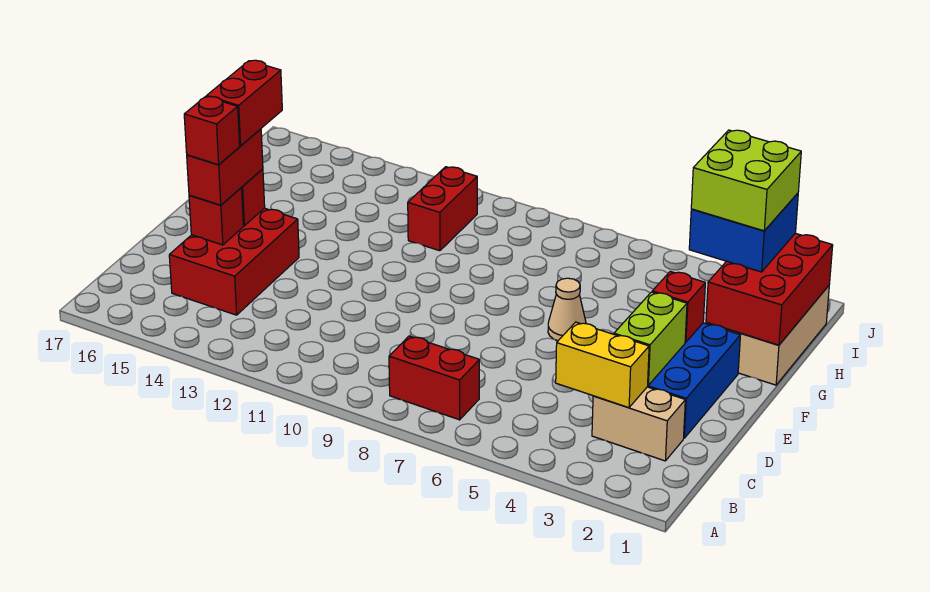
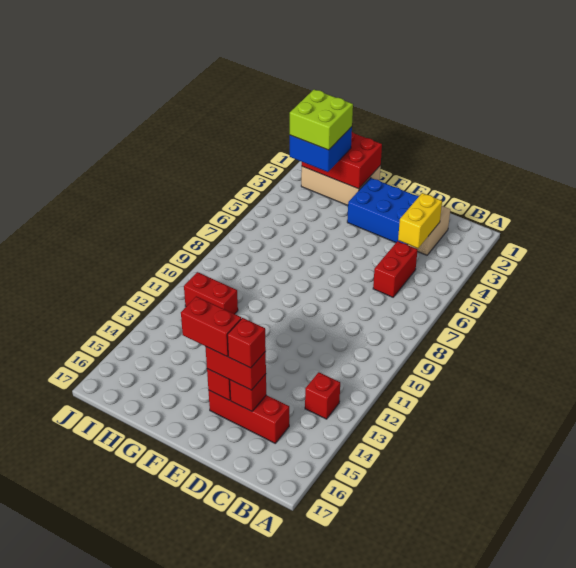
red 1x2 brick [389,336,479,420] -> red 1x2 brick moved to [373,241,418,297]
red 2x3 brick [169,208,299,315] -> red 1x3 brick [208,390,289,443]
lime 1x2 brick [614,292,687,385] -> none
red 1x1 brick [652,271,705,342] -> red 1x1 brick moved to [305,372,340,419]
tan 1x1 cone [548,278,586,341] -> none

